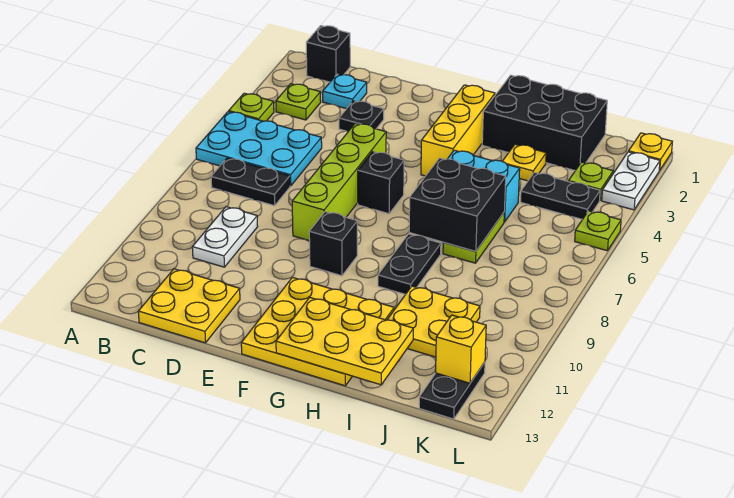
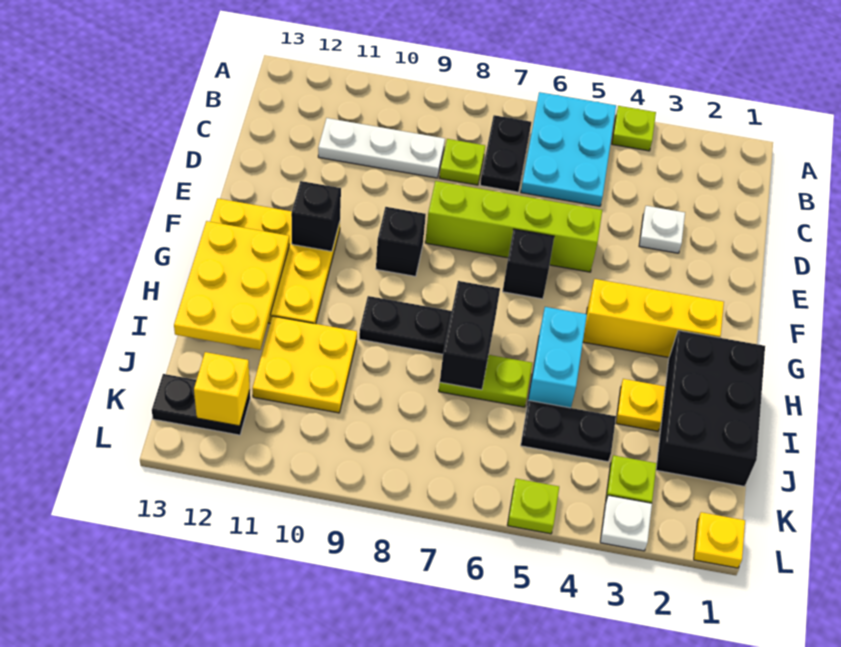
black 1x1 brick [306,26,350,82] -> black 1x1 brick moved to [291,181,341,251]
lime 1x1 plate [276,84,321,120] -> lime 1x1 plate moved to [440,139,485,185]
cyan 1x1 plate [323,74,367,109] -> none
white 1x2 plate [192,207,258,267] -> white 1x3 plate [318,118,445,178]
yellow 2x2 plate [138,269,240,343] -> none
black 1x1 plate [339,101,384,131] -> white 1x1 plate [639,206,685,253]
black 2x2 brick [409,158,506,251] -> black 1x2 brick [440,281,500,390]
black 1x2 plate [521,172,600,219] -> black 1x2 plate turned to [521,400,616,462]
white 1x2 plate [602,152,660,210] -> white 1x1 plate [600,495,652,551]

